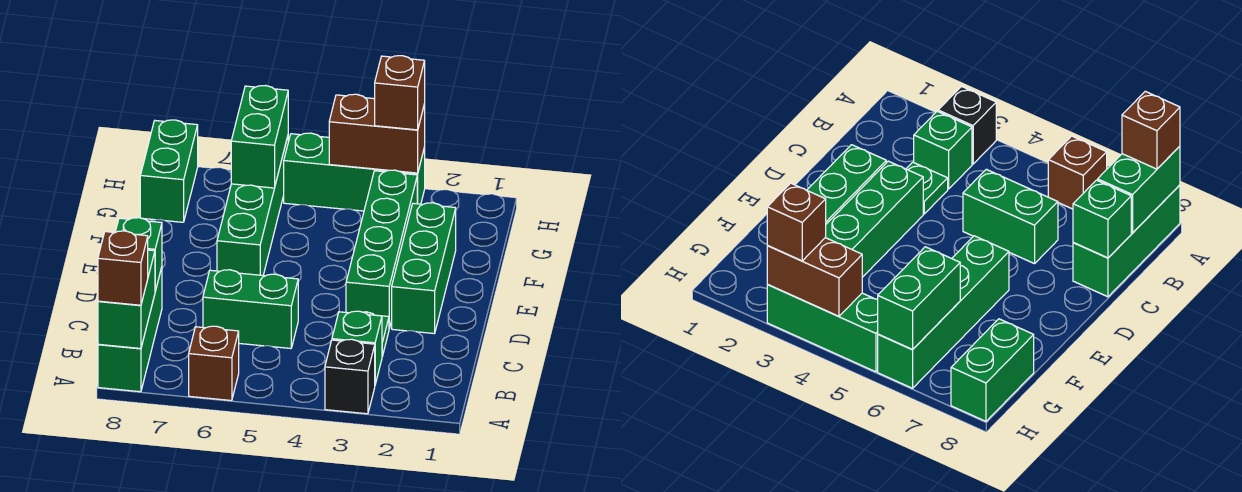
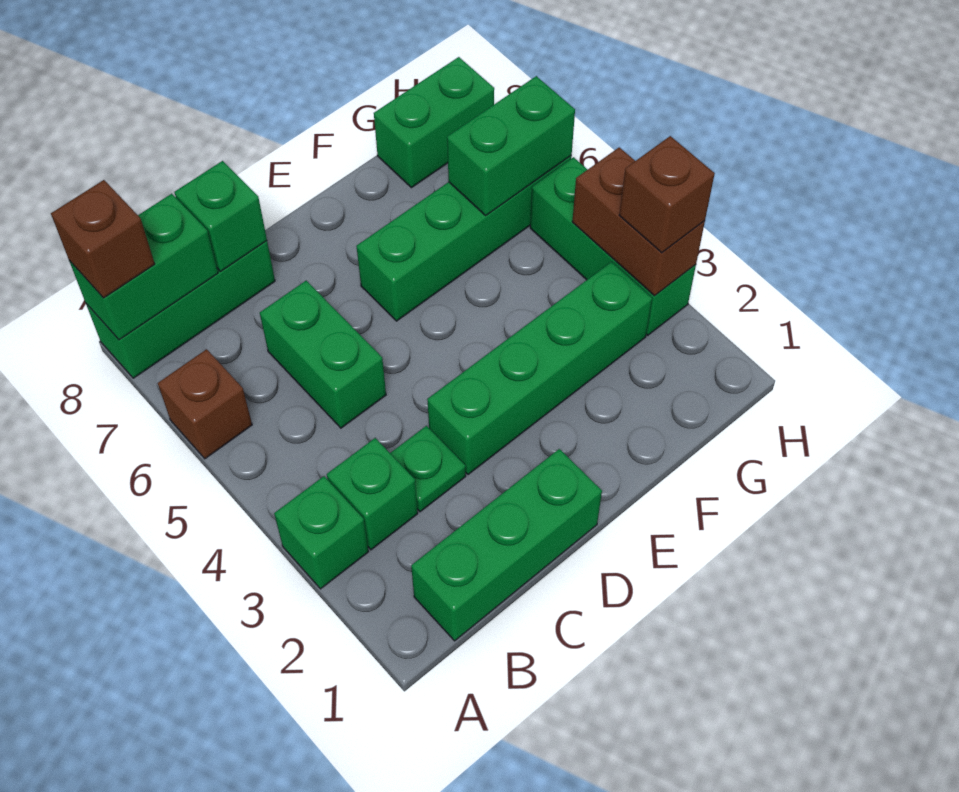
black 1x1 brick [325,339,375,414] -> green 1x1 brick [274,476,369,589]
green 1x3 brick [392,203,456,334] -> green 1x3 brick moved to [411,449,602,641]

